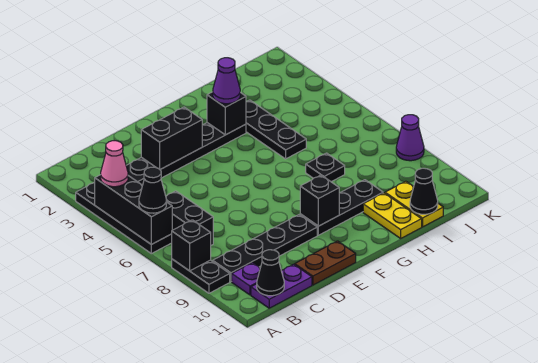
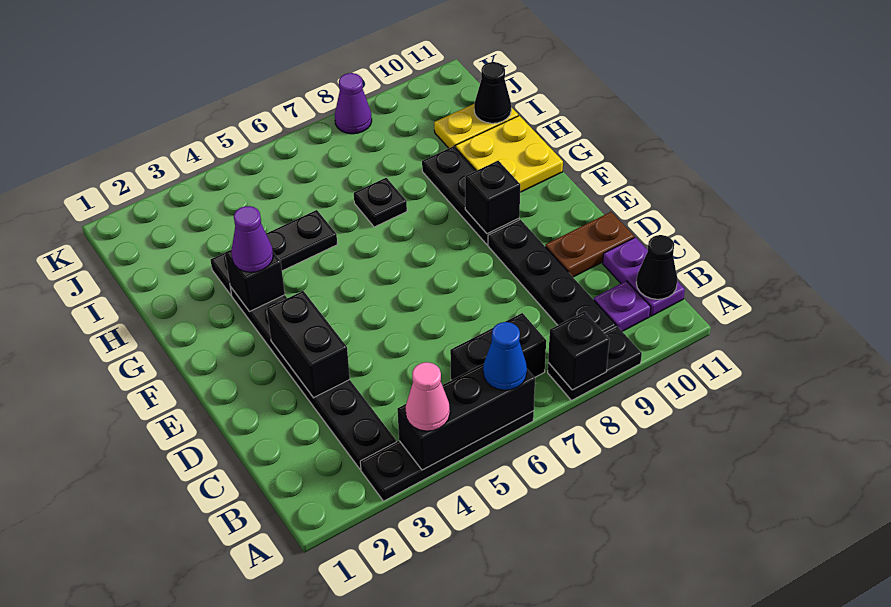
black 1x1 cone [139,167,166,213] -> blue 1x1 cone [483,322,527,390]
brown 1x2 plate [295,241,356,285] -> brown 1x2 plate turned to [545,212,634,277]
yellow 1x2 plate [363,193,422,238] -> yellow 2x2 plate [455,116,563,192]

